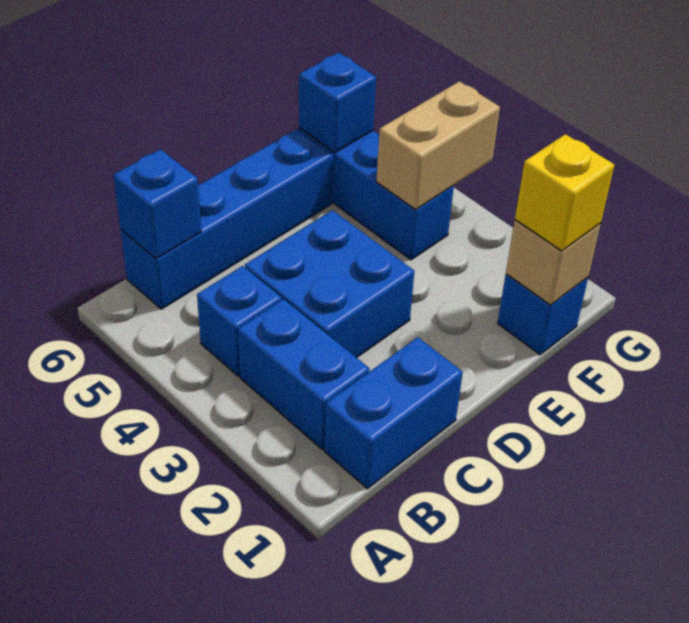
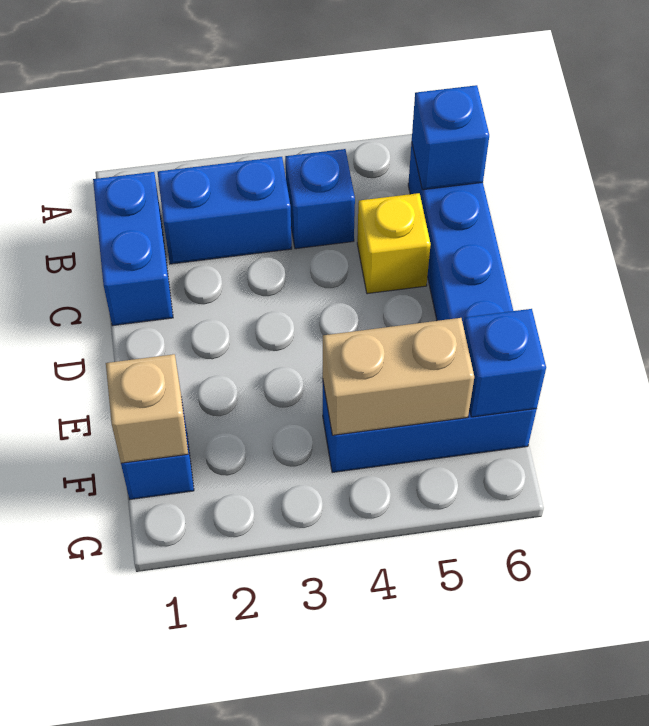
blue 2x2 brick [245,210,414,358] -> none
yellow 1x1 brick [515,134,614,251] -> yellow 1x1 brick moved to [357,193,431,294]
tan 1x2 brick [376,81,500,210] -> tan 1x2 brick turned to [323,318,474,435]

